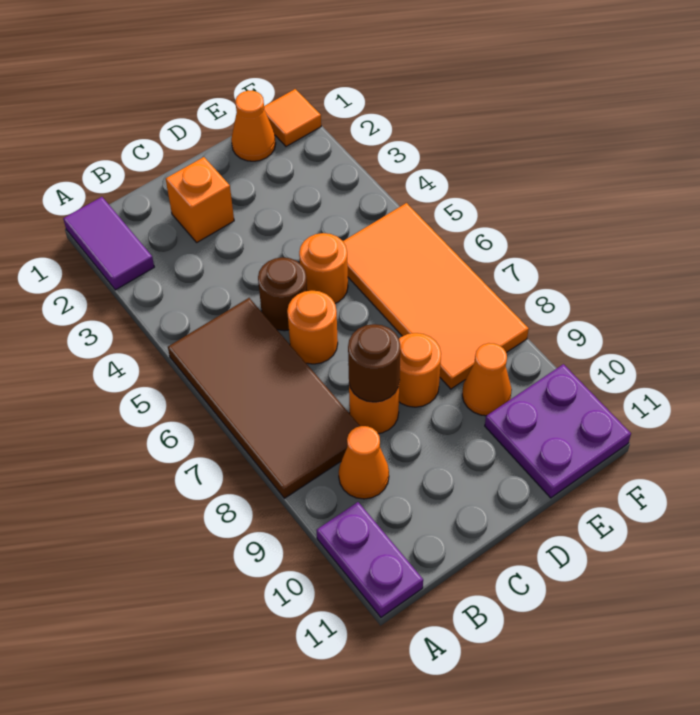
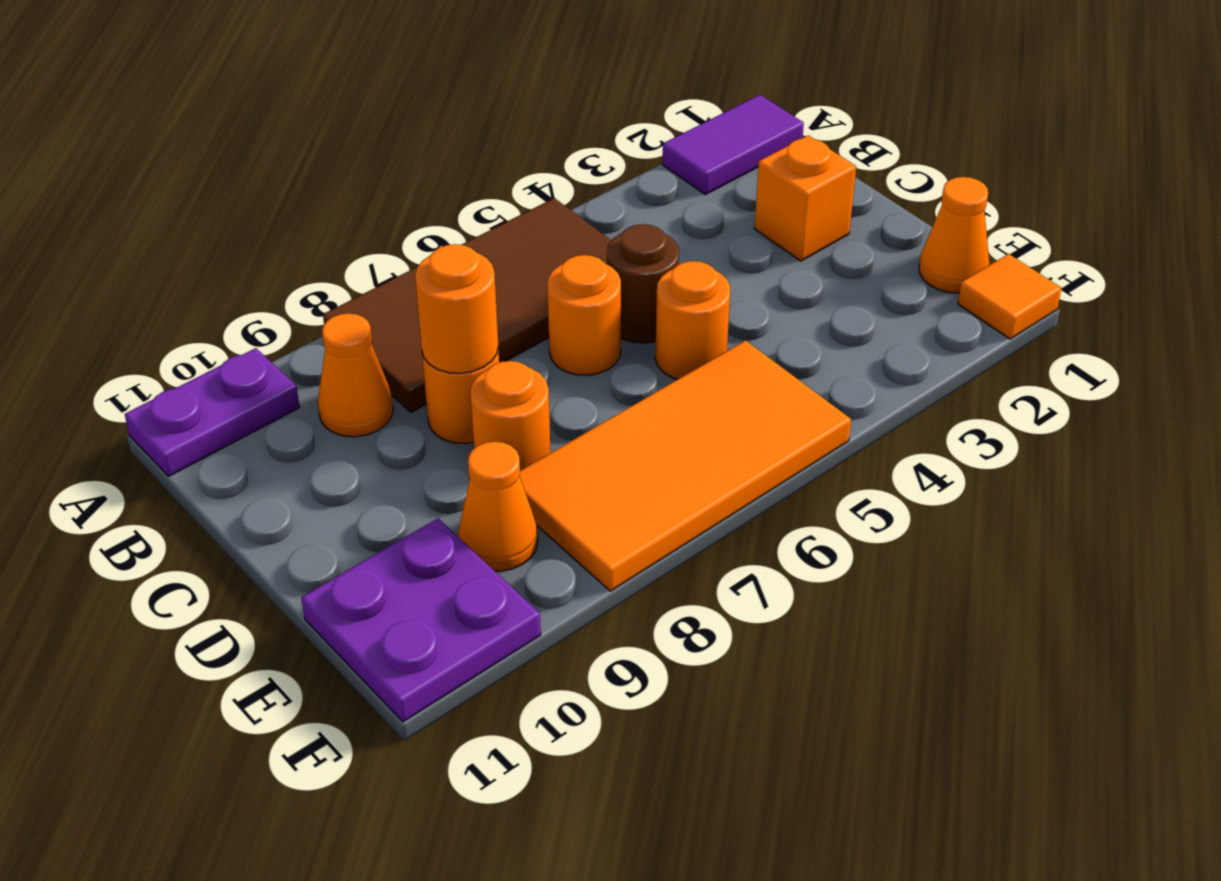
brown 1x1 round brick [348,324,400,402] -> orange 1x1 round brick [415,244,498,374]

